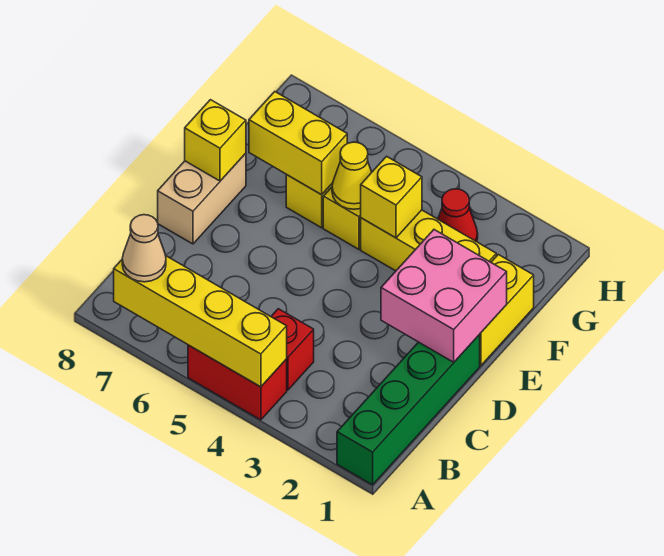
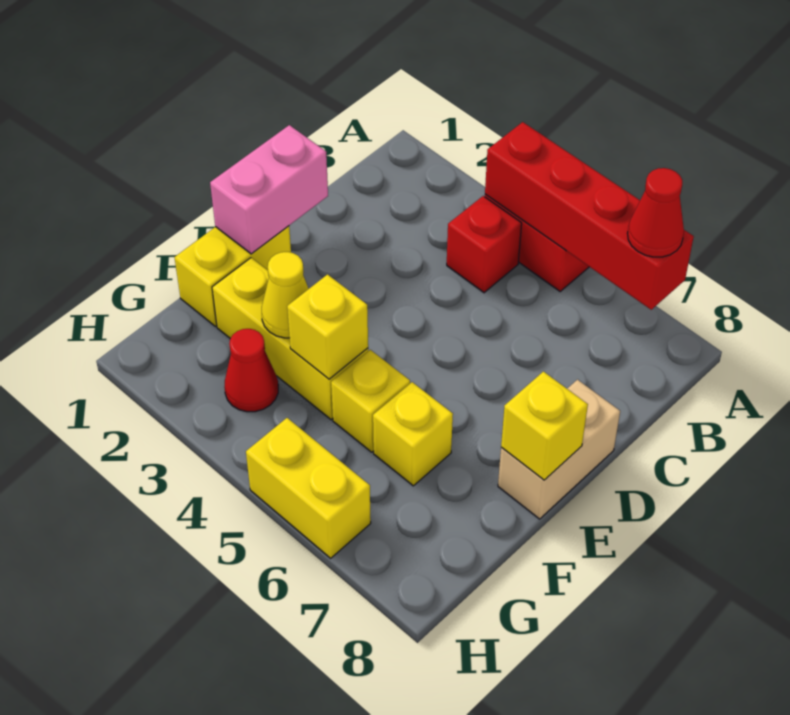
green 1x4 brick [337,335,480,485] -> none
yellow 1x4 brick [114,256,287,387] -> red 1x4 brick [485,122,694,310]
tan 1x1 cone [122,215,166,282] -> red 1x1 cone [627,168,684,257]
pink 2x2 brick [381,230,507,362] -> pink 1x2 brick [210,125,328,254]
yellow 1x1 cone [332,142,372,209] -> yellow 1x1 cone moved to [262,252,309,338]
yellow 1x2 brick [249,92,347,195] -> yellow 1x2 brick moved to [246,418,371,558]

